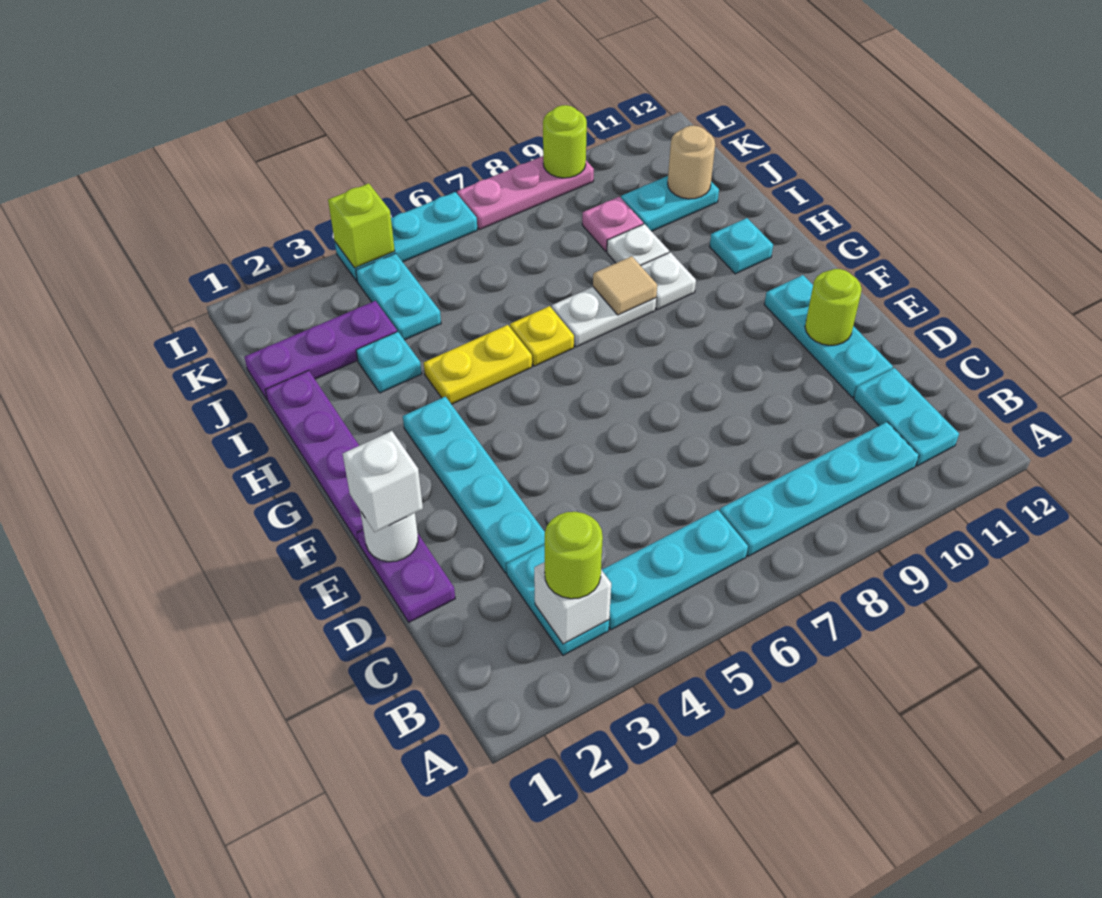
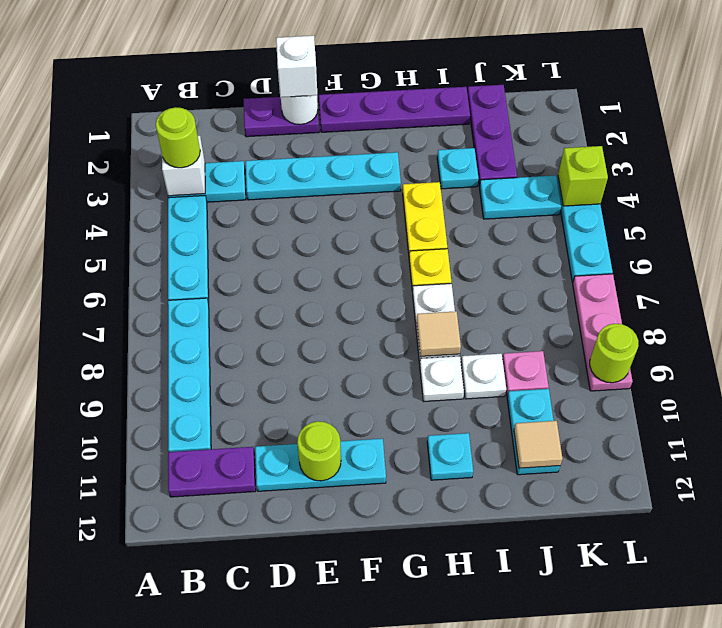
cyan 1x2 plate [854,368,959,466] -> purple 1x2 plate [168,447,256,497]
tan 1x1 round brick [668,126,715,199] -> tan 1x1 tile [514,421,563,468]

